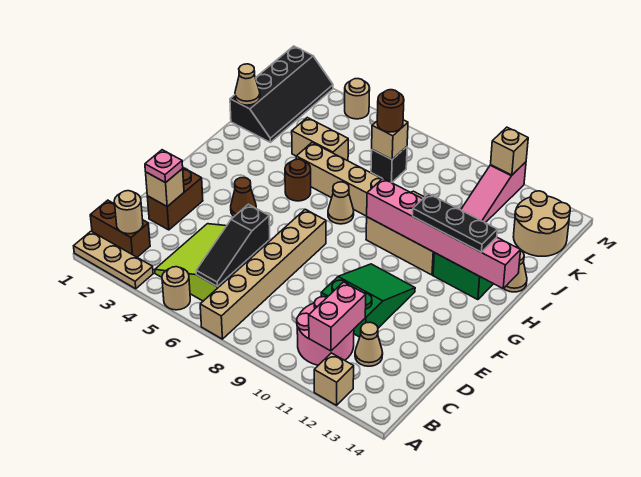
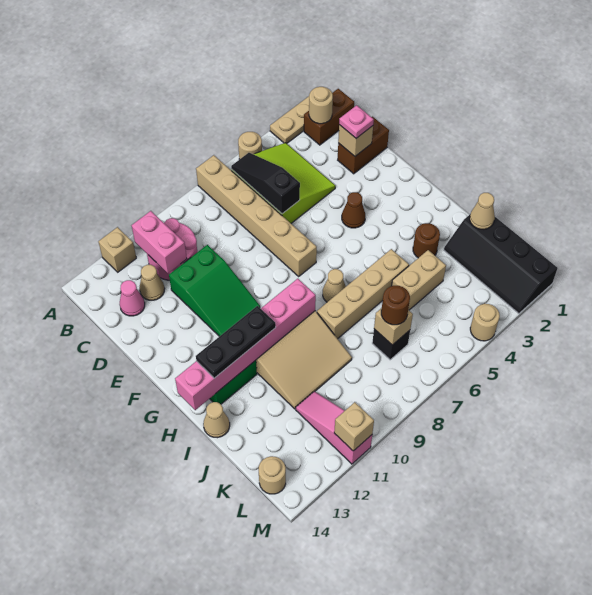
none -> pink 1x1 cone [120,280,145,316]
brown 1x2 brick [147,168,203,230] -> brown 1x2 brick turned to [338,117,389,174]
brown 1x1 round brick [285,159,311,201] -> brown 1x1 round brick moved to [413,223,440,258]
tan 2x2 round brick [513,191,570,256] -> tan 1x1 round brick [259,456,286,494]

